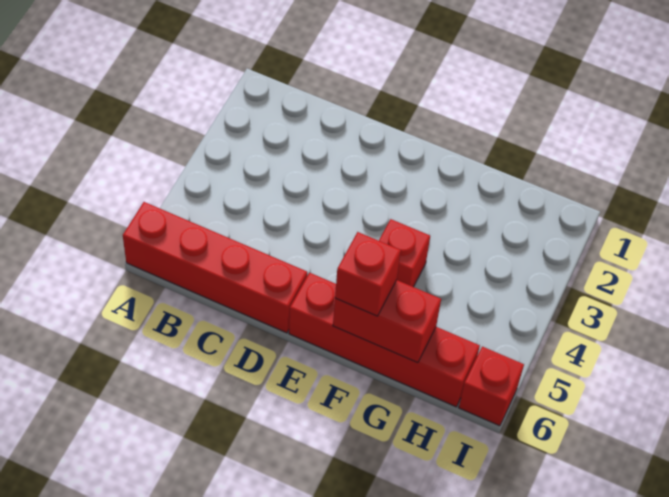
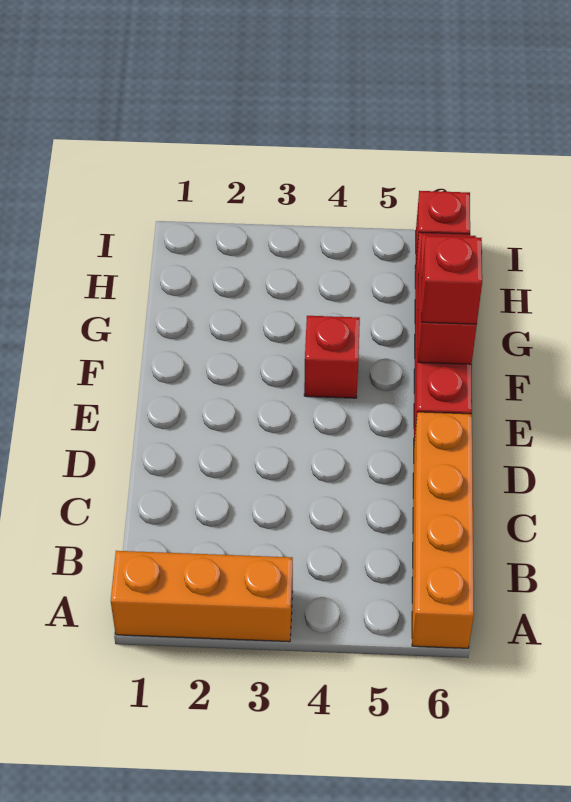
none -> orange 1x3 brick [111,551,293,642]
red 1x4 brick [123,202,307,333] -> orange 1x4 brick [412,412,474,648]

